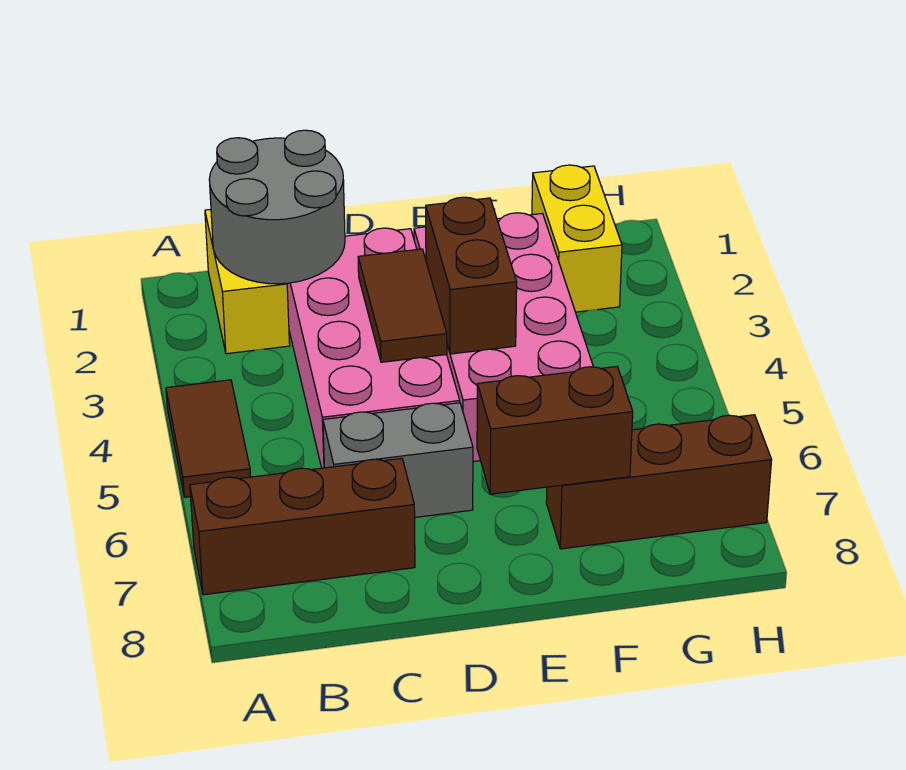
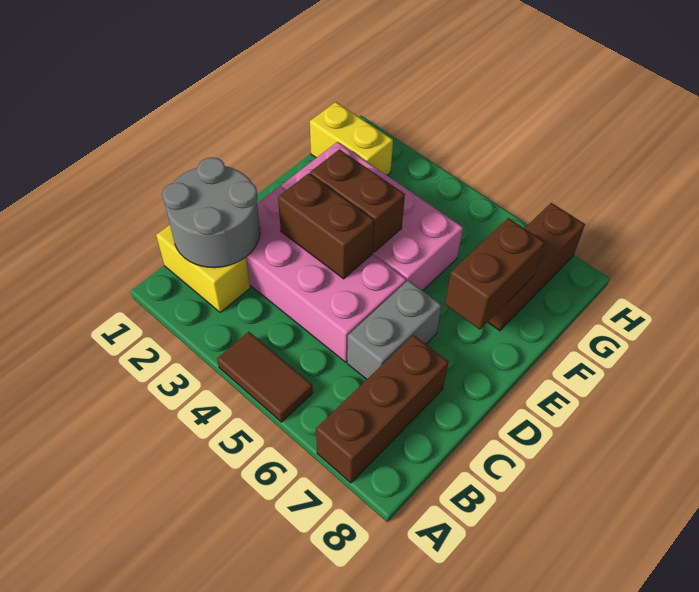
brown 1x2 tile [358,249,447,362] -> brown 1x2 brick [278,173,374,279]

